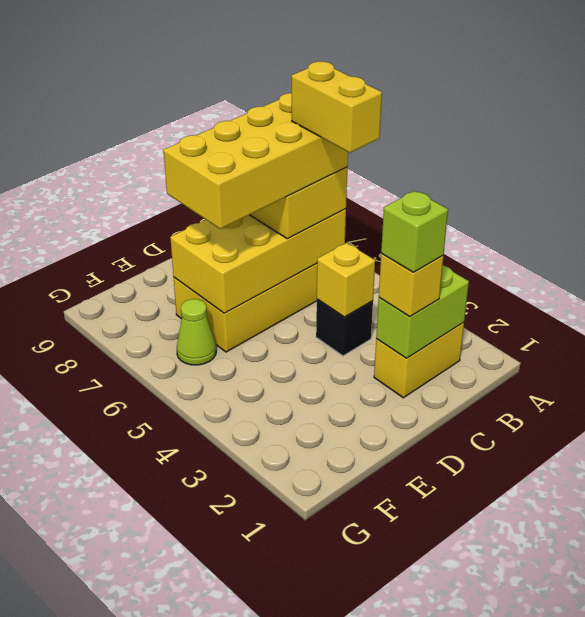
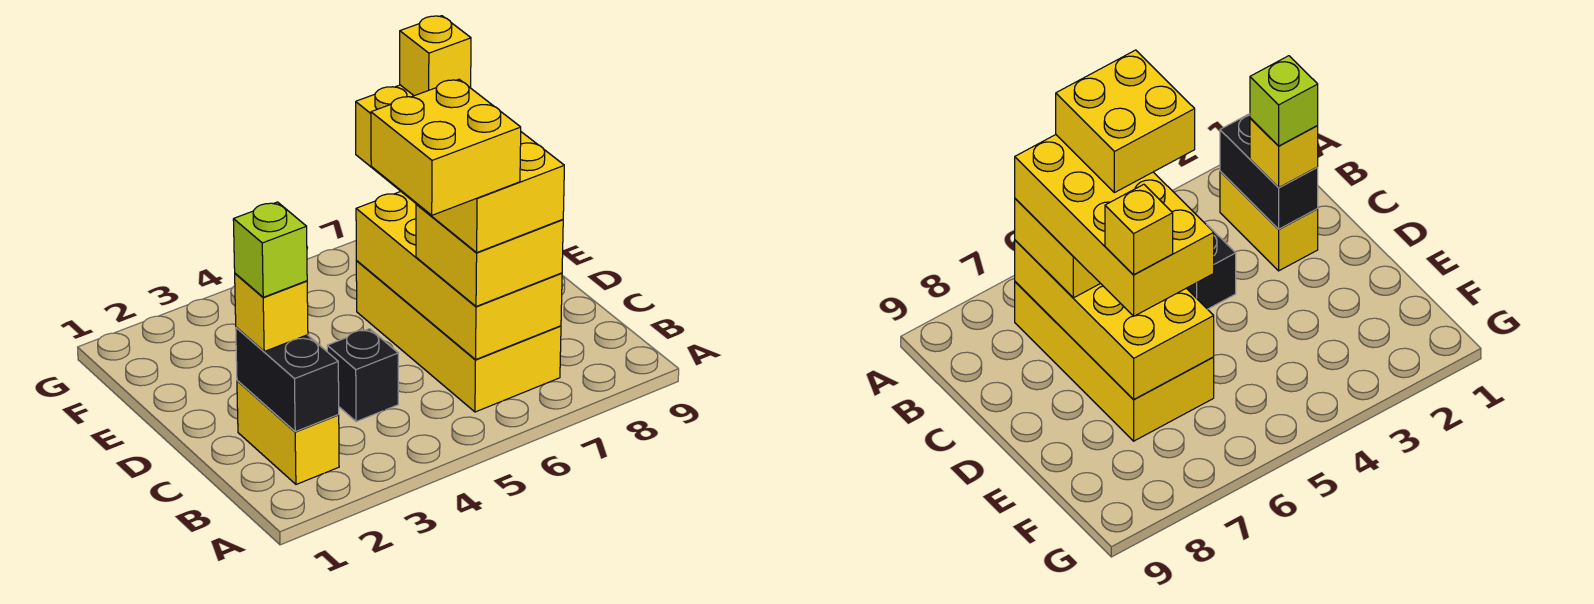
lime 1x2 brick [376,266,469,358] -> black 1x2 brick [236,327,339,432]
yellow 1x2 brick [292,61,382,153] -> yellow 2x2 brick [371,79,521,215]
yellow 1x1 brick [317,243,375,317] -> yellow 1x1 brick moved to [400,16,471,96]
lime 1x1 cone [176,299,216,365] -> none

